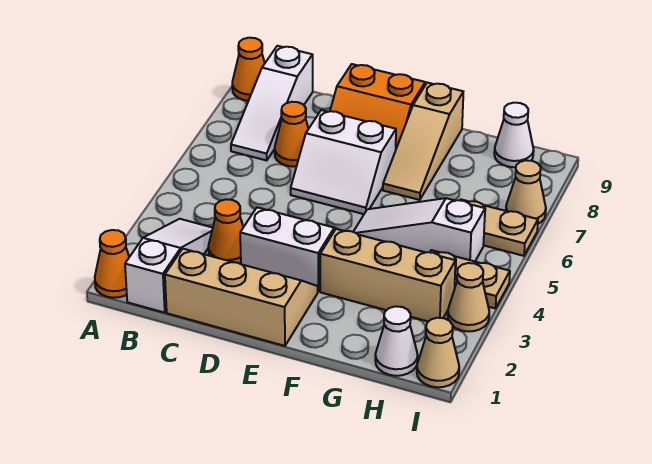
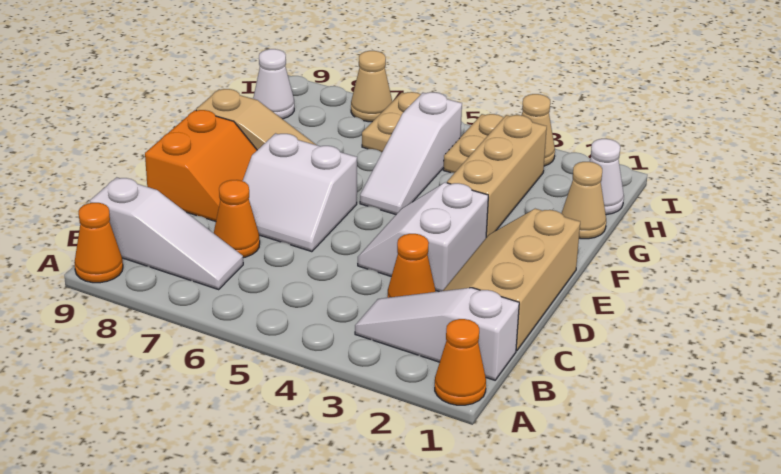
white 2x2 slope [291,110,396,214] -> white 2x2 slope turned to [243,133,357,252]
tan 1x1 cone [417,318,459,387] -> tan 1x1 cone moved to [561,162,606,239]

